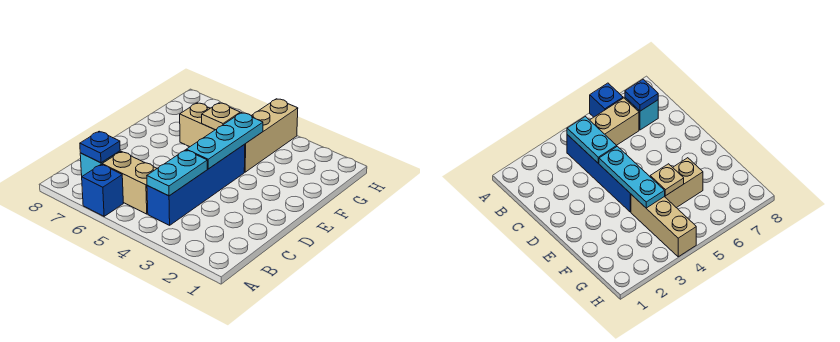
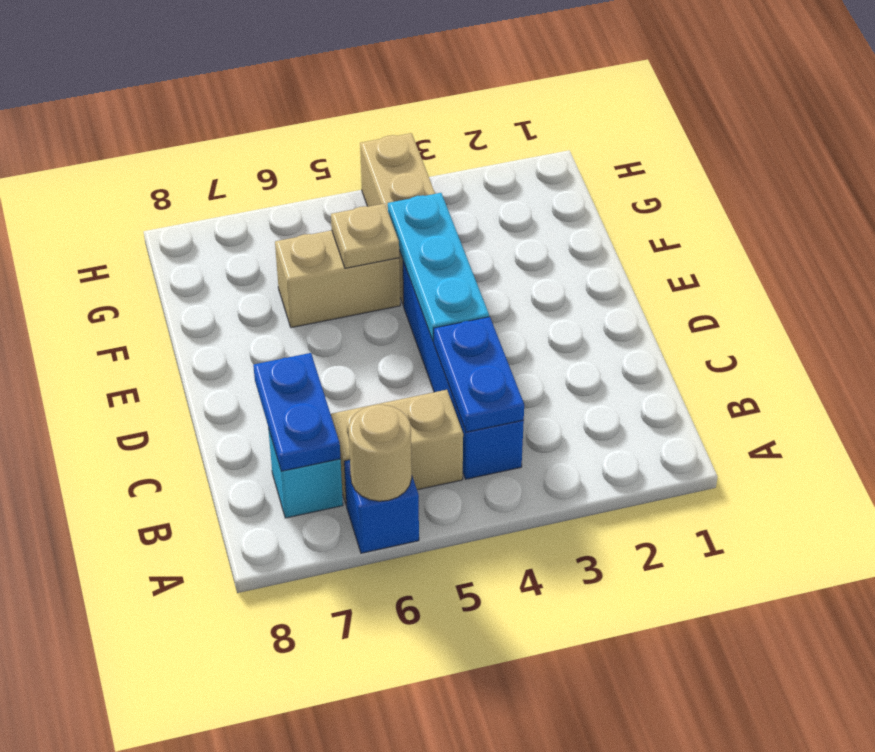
none -> tan 1x1 round brick [348,404,412,501]
cyan 1x2 plate [147,150,207,196] -> blue 1x2 plate [434,317,524,432]
blue 1x1 plate [80,131,120,163] -> blue 1x2 plate [253,353,341,471]

